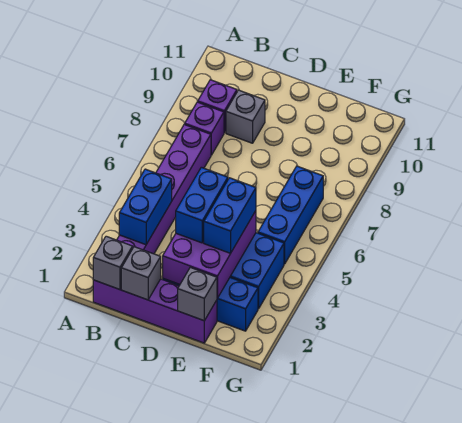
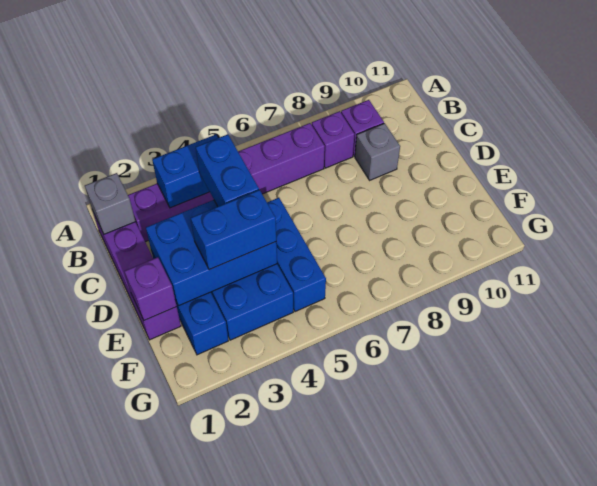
grey 1x1 brick [121,247,161,300] -> none
purple 2x3 brick [163,211,256,298] -> blue 2x3 brick [146,200,277,306]
blue 1x2 brick [176,167,228,243] -> blue 1x2 brick turned to [196,134,259,206]
grey 1x1 brick [178,267,217,321] -> purple 1x1 brick [124,257,177,320]
blue 1x3 brick [258,166,323,264] -> blue 1x3 brick turned to [267,198,326,312]

